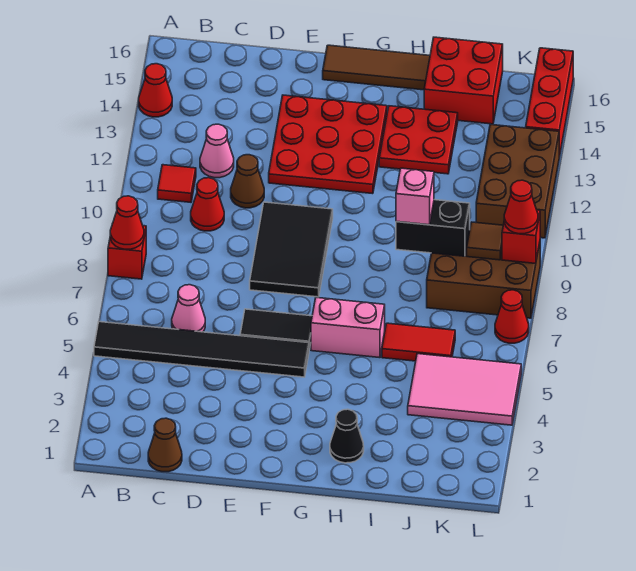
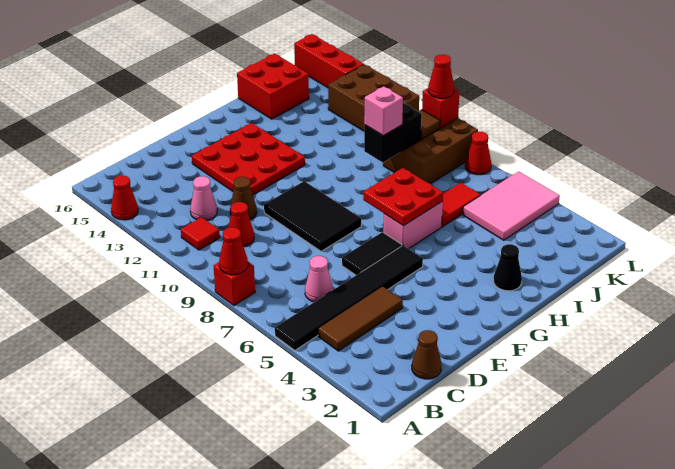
brown 1x3 tile [323,45,430,90] -> brown 1x3 tile moved to [318,286,403,351]
red 2x2 plate [379,106,458,174] -> red 2x2 plate moved to [363,168,443,226]

